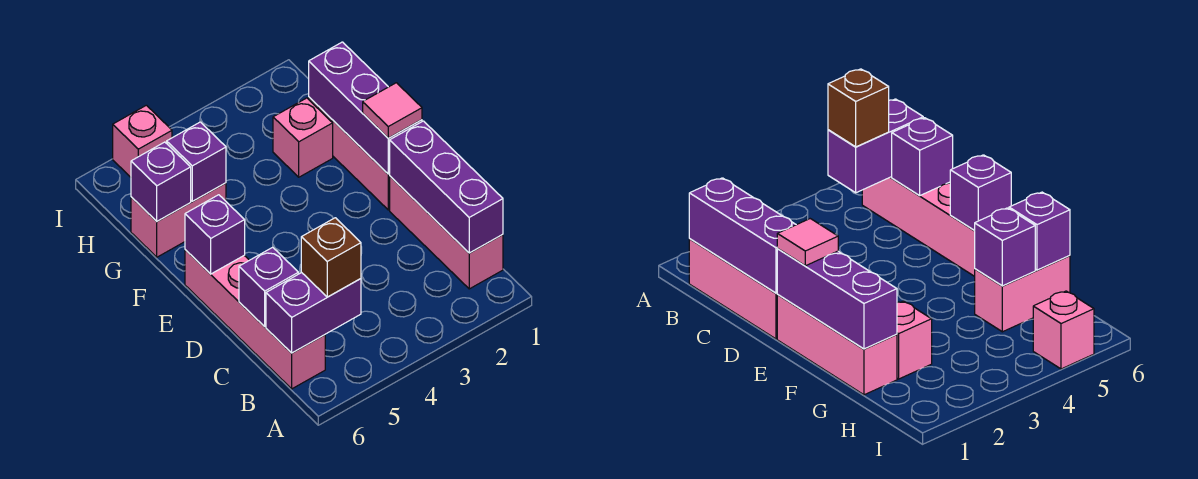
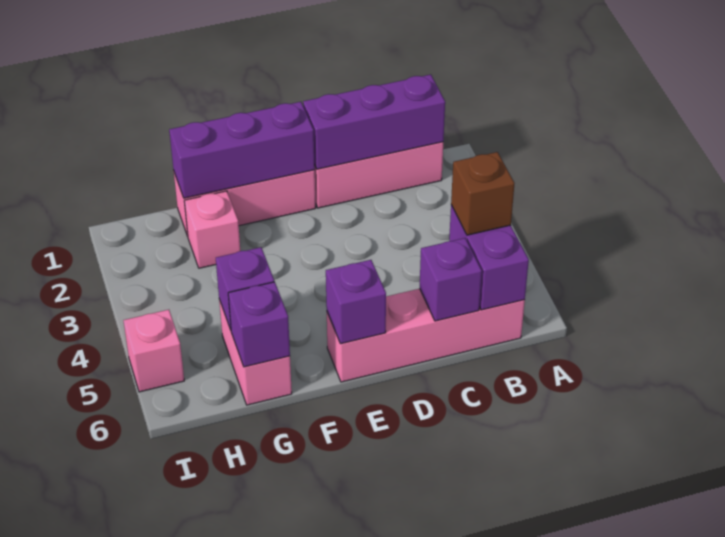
pink 1x1 tile [363,83,422,138] -> none

